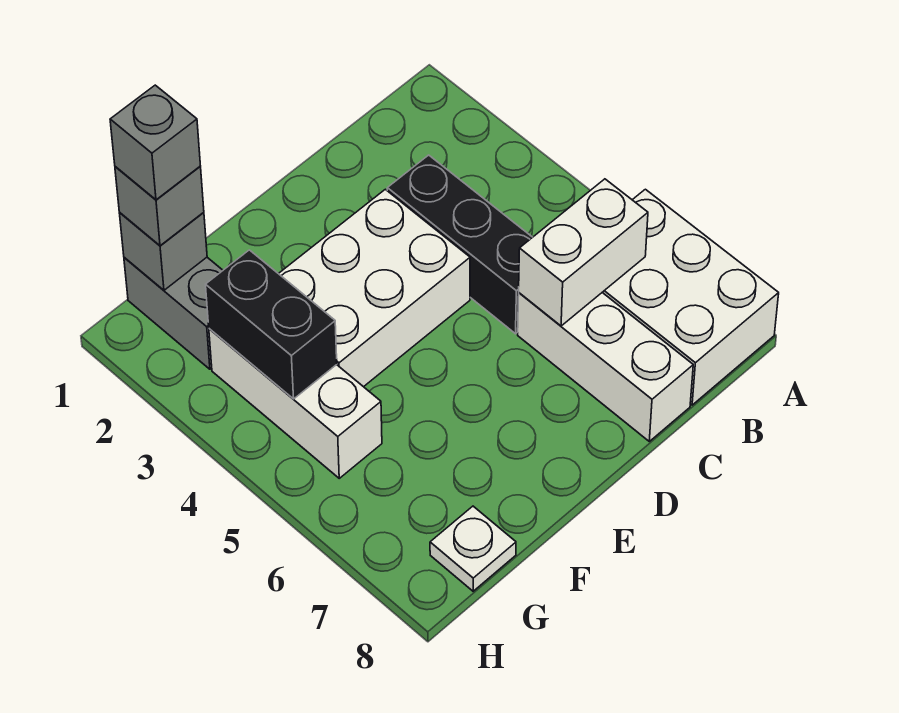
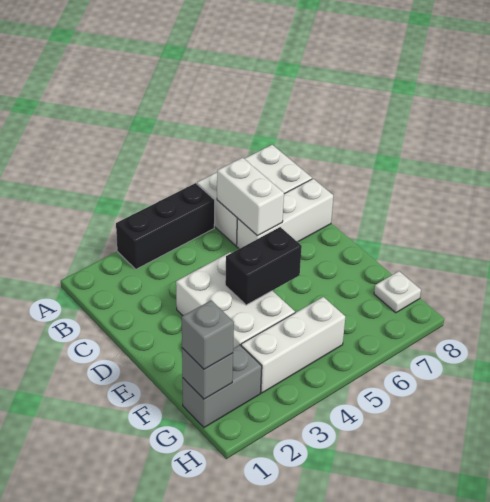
black 1x3 brick [387,155,532,334] -> black 1x3 brick moved to [116,183,215,269]
grey 1x1 brick [110,85,200,200] -> none
black 1x2 brick [206,250,337,399] -> black 1x2 brick moved to [225,227,302,305]

